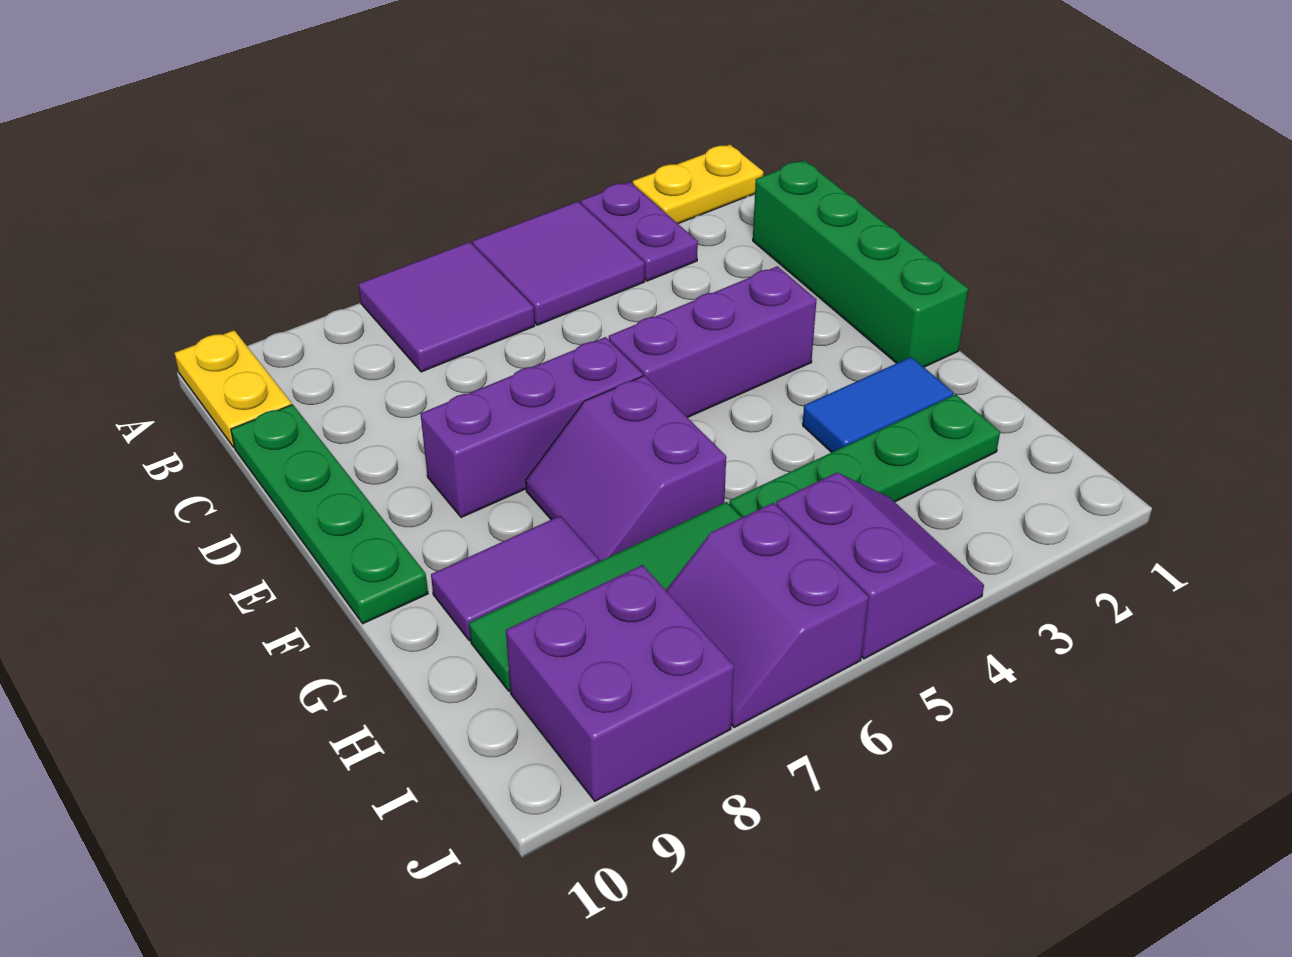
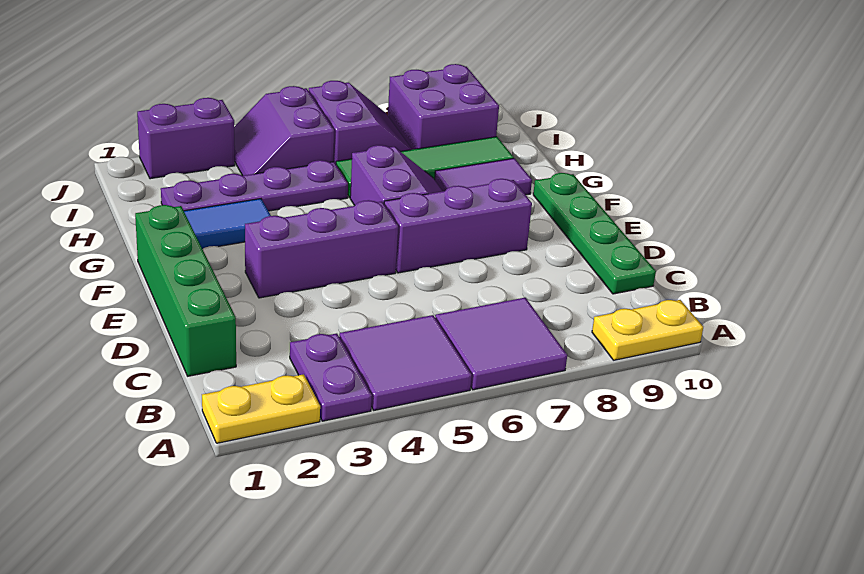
yellow 1x2 plate [174,330,292,447] -> yellow 1x2 plate turned to [592,300,703,360]
green 1x4 plate [729,394,1000,517] -> purple 1x4 plate [161,160,348,211]
none -> purple 1x2 brick [137,98,235,179]

